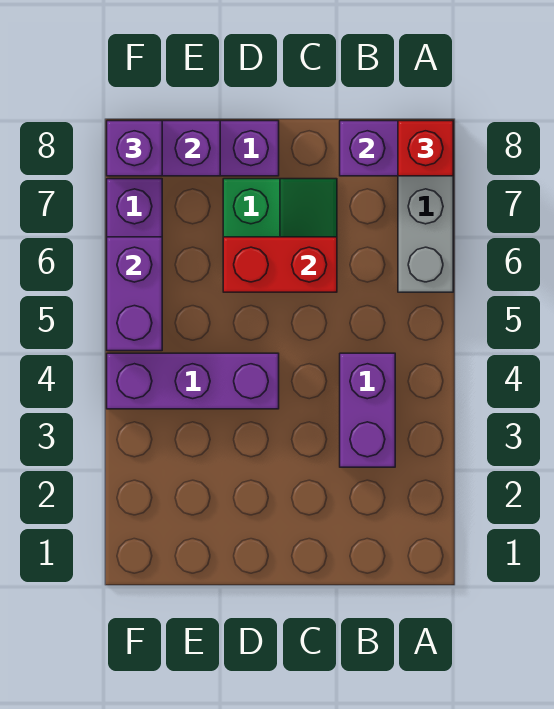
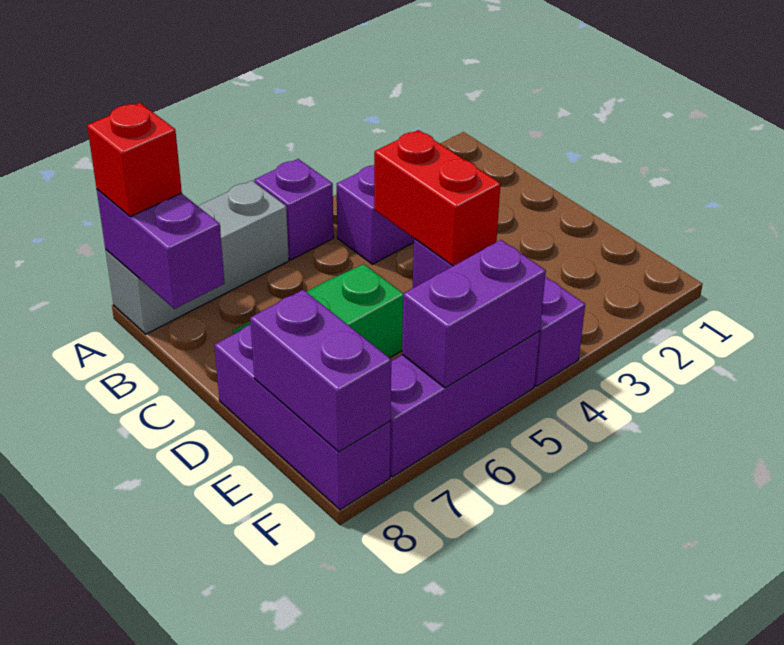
red 1x2 brick [223,237,337,292] -> red 1x2 brick moved to [374,130,500,266]
purple 1x1 brick [107,121,162,176] -> purple 1x1 brick moved to [254,159,334,260]

